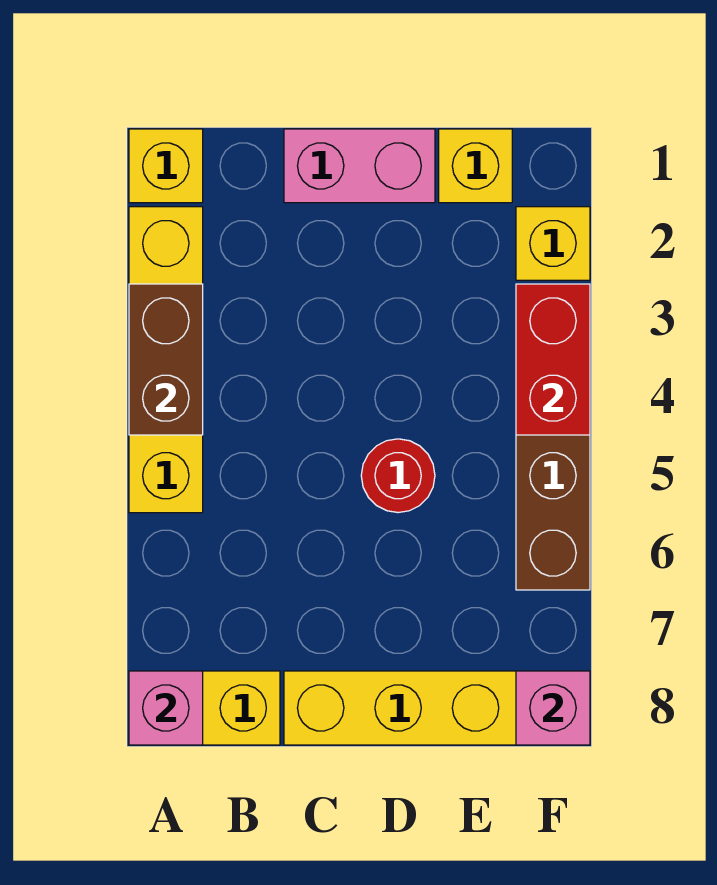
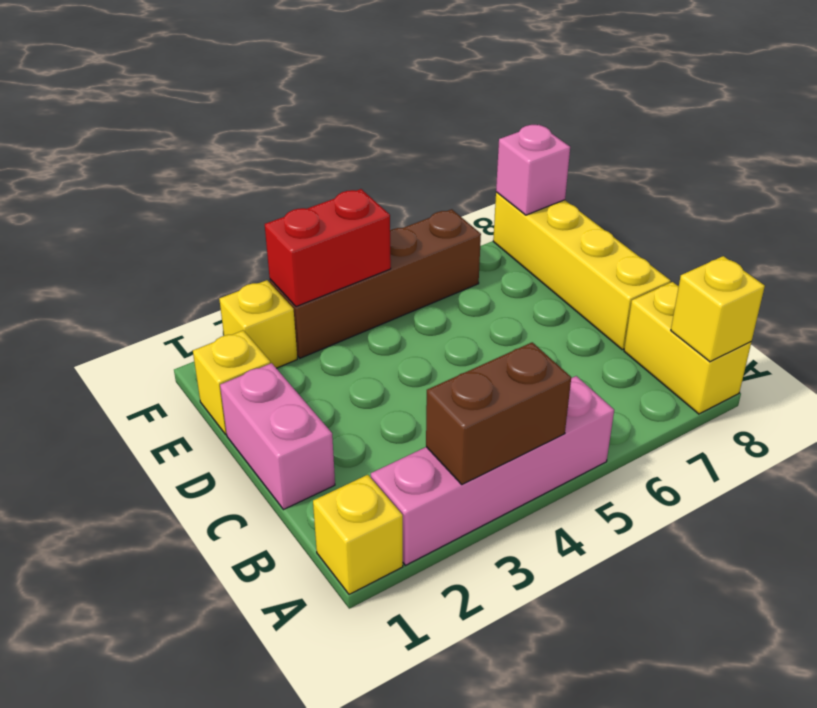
yellow 1x4 brick [129,207,203,513] -> pink 1x4 brick [371,376,614,565]
pink 1x1 brick [129,671,203,745] -> yellow 1x1 brick [671,256,765,362]
red 1x1 round brick [361,439,435,513] -> none

